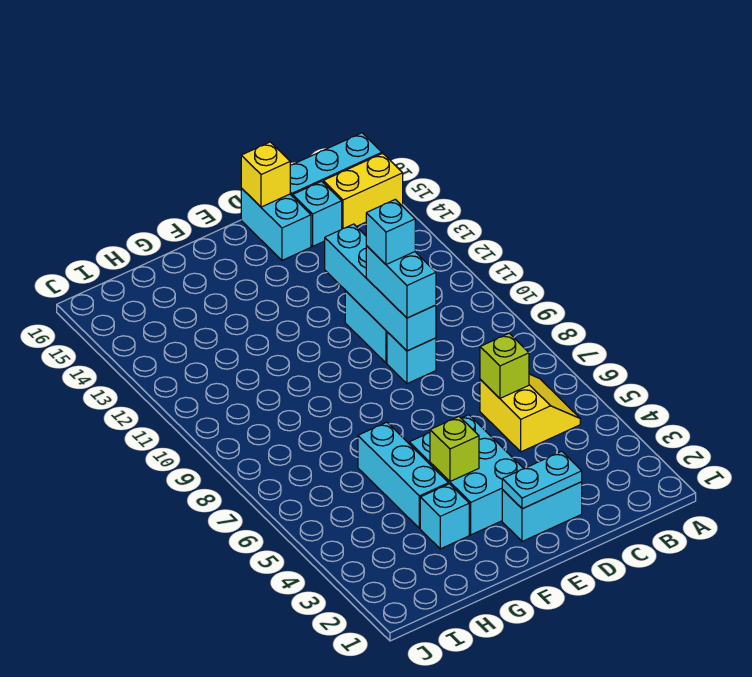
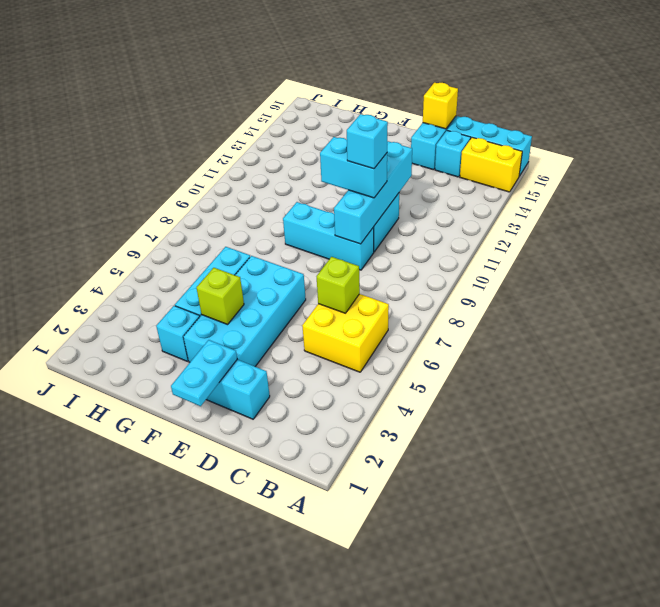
yellow 2x2 slope [480,374,580,452] -> yellow 2x2 brick [302,294,389,372]
cyan 1x2 plate [502,451,582,509] -> cyan 1x2 plate turned to [171,340,237,406]
cyan 1x1 brick [387,332,436,384] -> cyan 1x3 brick [283,202,374,270]
cyan 1x2 brick [366,246,436,318] -> cyan 1x2 brick turned to [320,137,387,198]
cyan 2x3 brick [409,415,524,535] -> cyan 2x4 brick [184,256,306,366]

